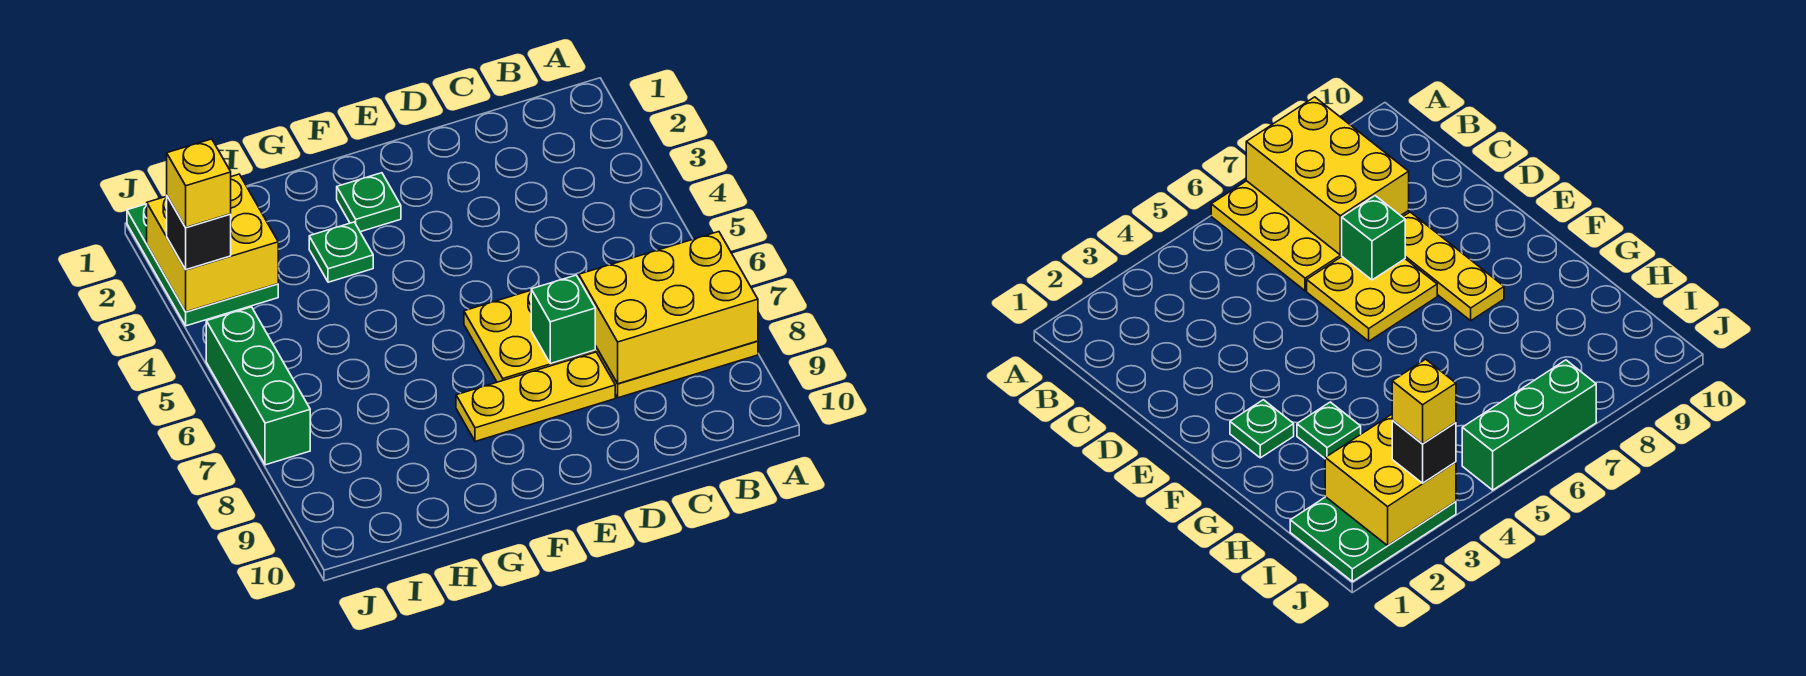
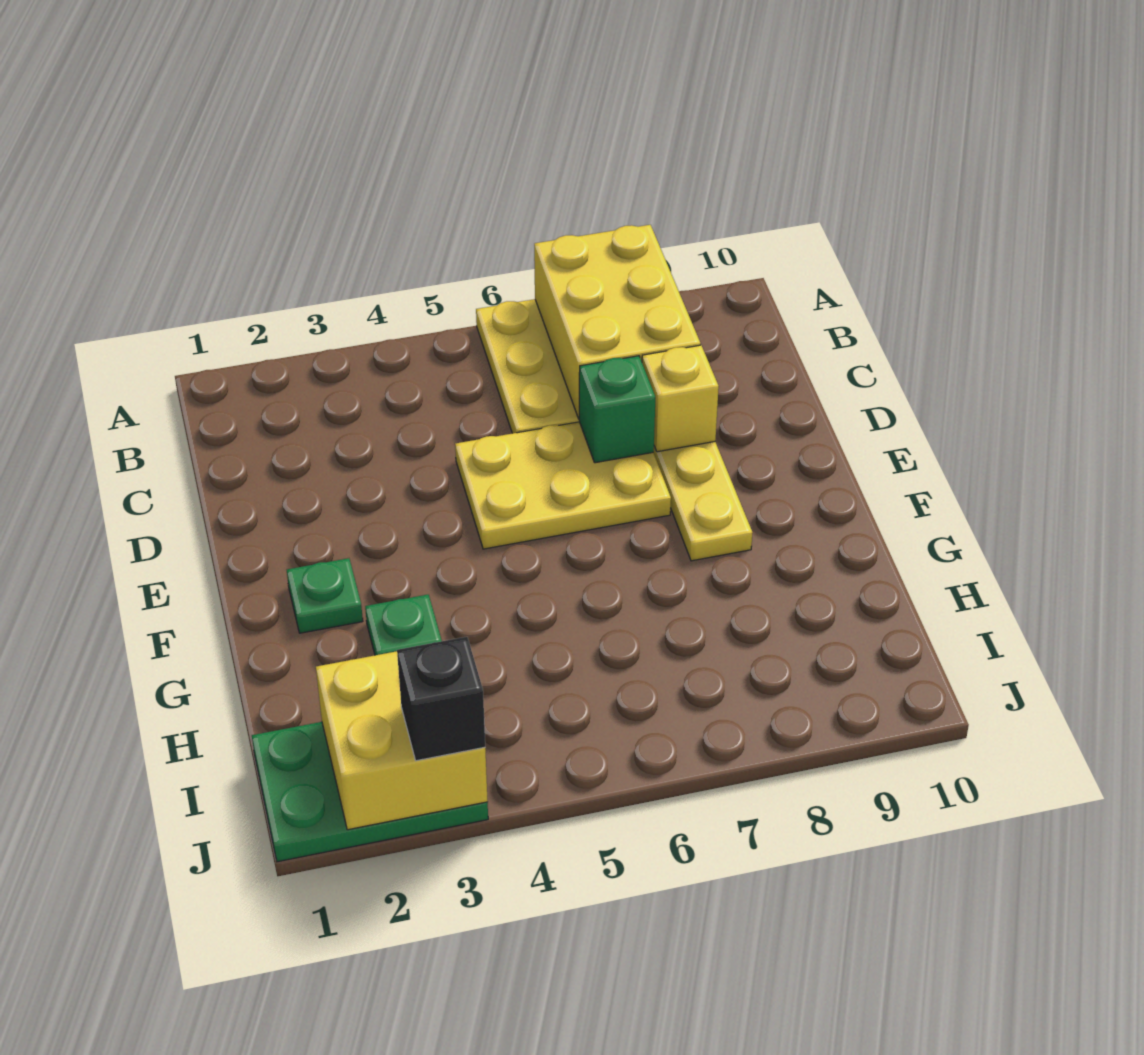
yellow 2x2 plate [464,290,595,382] -> yellow 2x3 plate [455,422,671,549]
yellow 1x1 brick [167,139,231,227] -> yellow 1x1 brick moved to [642,345,719,452]
green 1x3 brick [206,307,310,465] -> none

